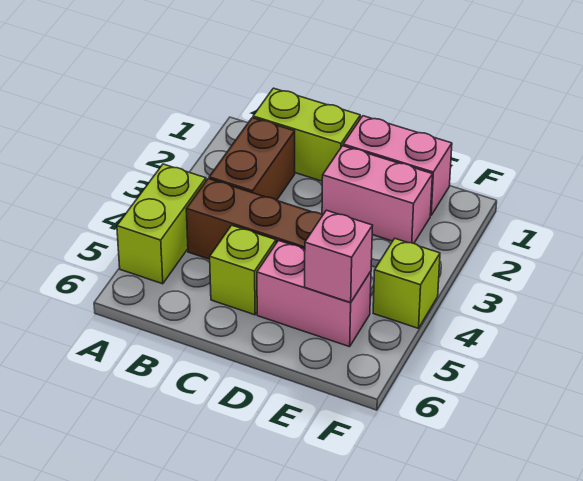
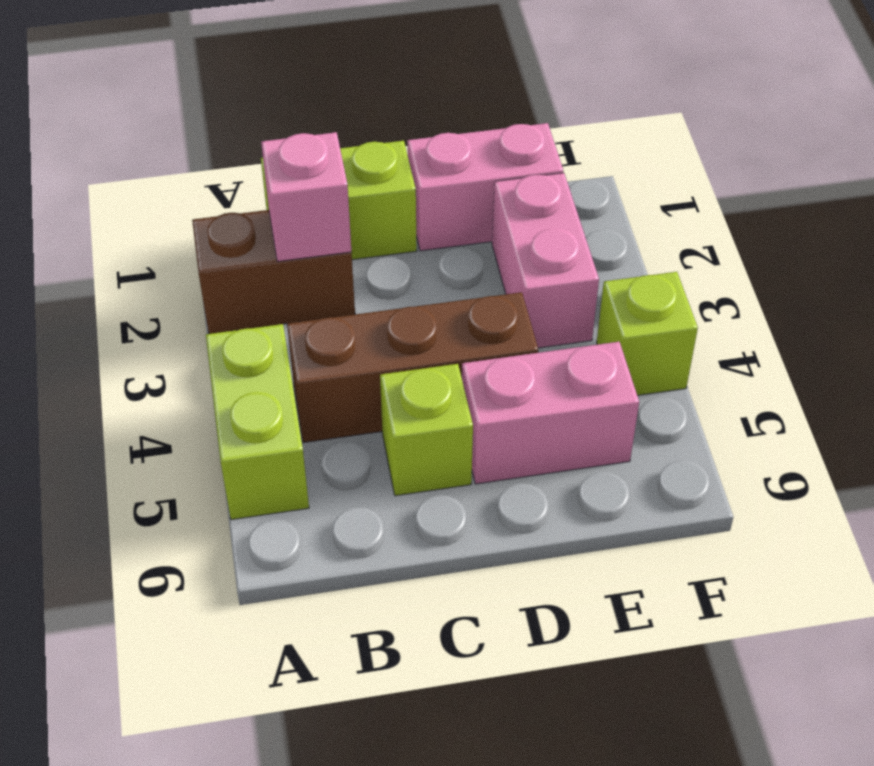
brown 1x2 brick [209,118,295,200] -> brown 1x2 brick turned to [192,210,355,334]
pink 1x2 brick [322,146,432,243] -> pink 1x2 brick turned to [492,173,599,348]
pink 1x1 brick [305,210,373,302] -> pink 1x1 brick moved to [261,132,351,262]

